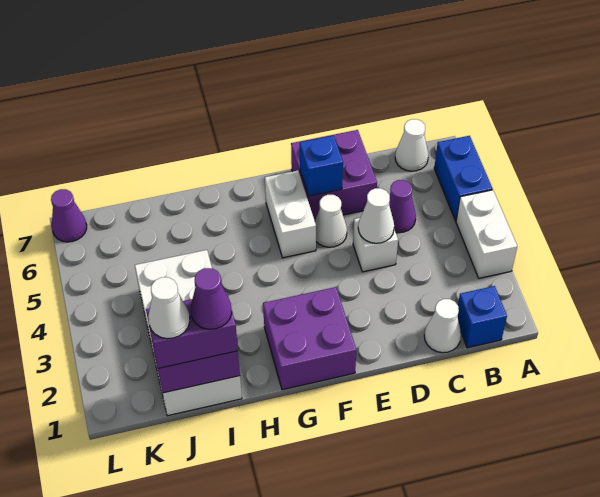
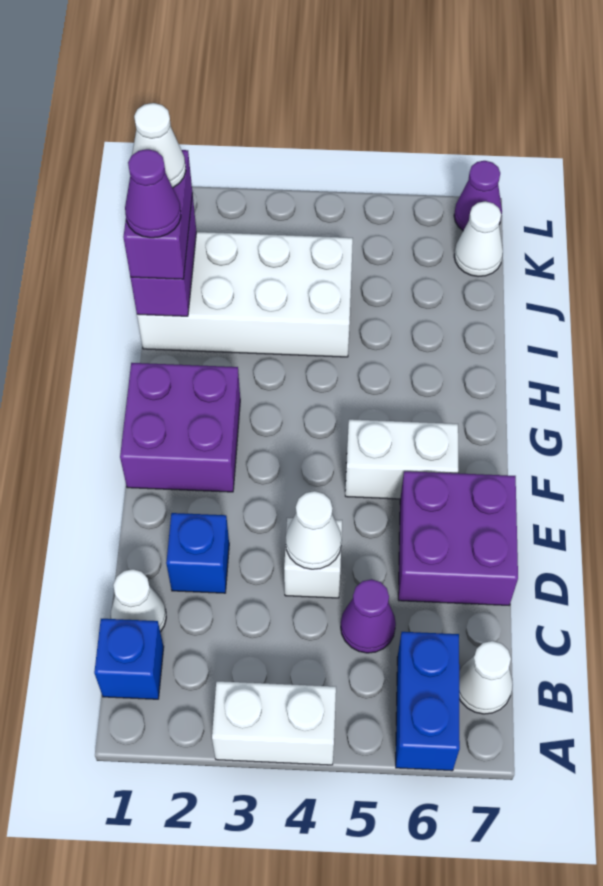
blue 1x2 brick [434,136,492,221] -> blue 1x2 brick turned to [396,632,460,771]
white 1x1 cone [315,195,347,247] -> white 1x1 cone moved to [454,201,503,277]
blue 1x1 brick [300,136,343,196] -> blue 1x1 brick moved to [166,513,229,593]

